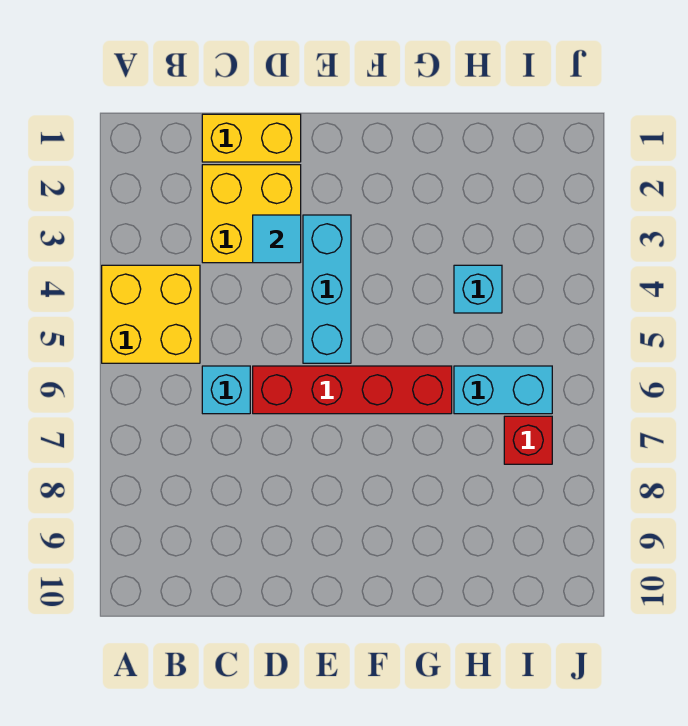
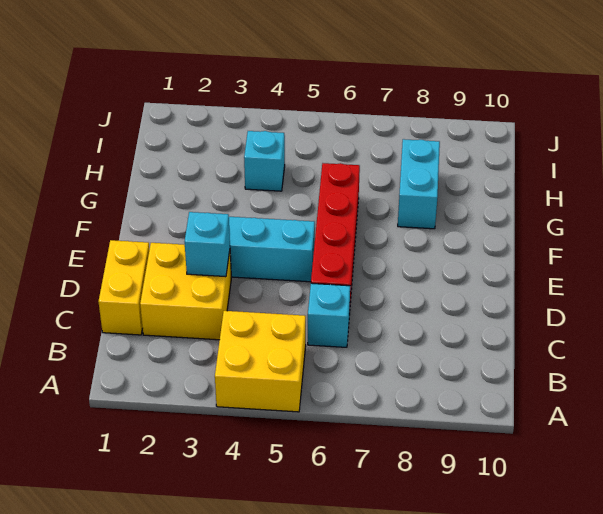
cyan 1x1 tile [253,215,301,263] -> cyan 1x1 brick [185,212,230,277]
cyan 1x2 brick [454,366,552,414] -> cyan 1x2 brick moved to [398,139,440,229]
red 1x1 brick [504,416,552,464] -> none

